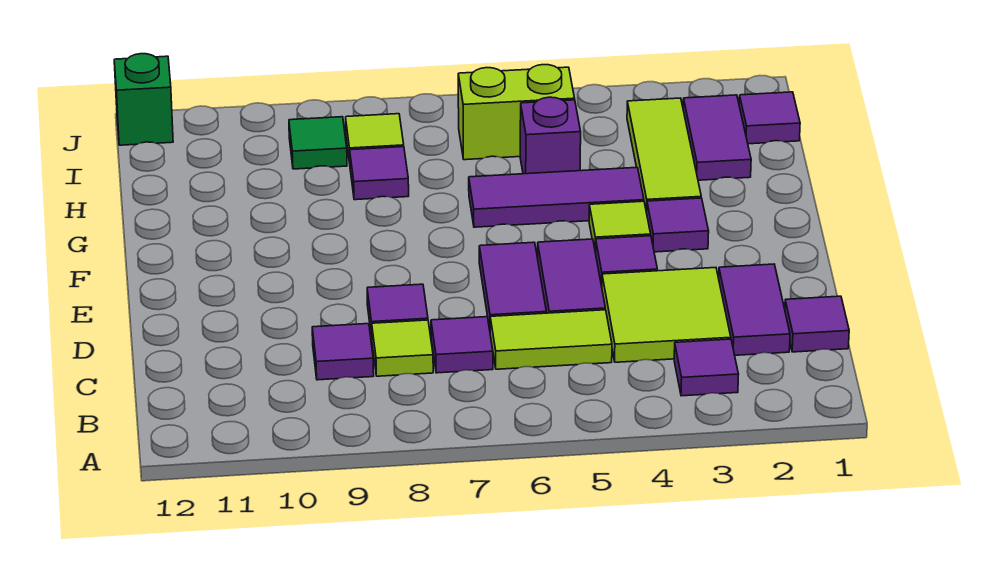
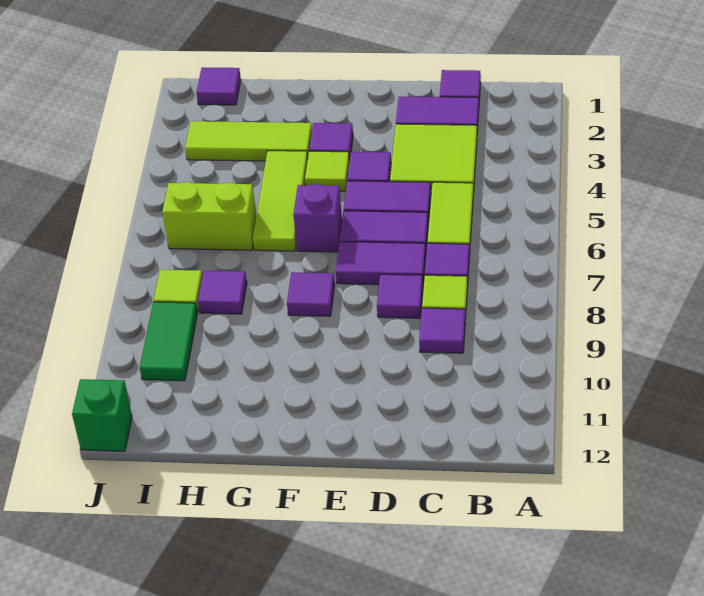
purple 1x1 tile [674,339,739,396] -> purple 1x1 tile moved to [287,272,335,316]
purple 1x3 tile [469,167,644,227] -> lime 1x3 tile [253,151,308,251]
purple 1x2 tile [683,95,751,180] -> purple 1x2 tile moved to [336,242,426,285]
purple 1x1 brick [520,97,581,174] -> purple 1x1 brick moved to [293,184,342,252]
lime 1x2 brick [458,65,575,160] -> lime 1x2 brick turned to [162,182,256,250]
green 1x1 tile [289,117,347,169] -> green 1x2 tile [140,302,197,381]

